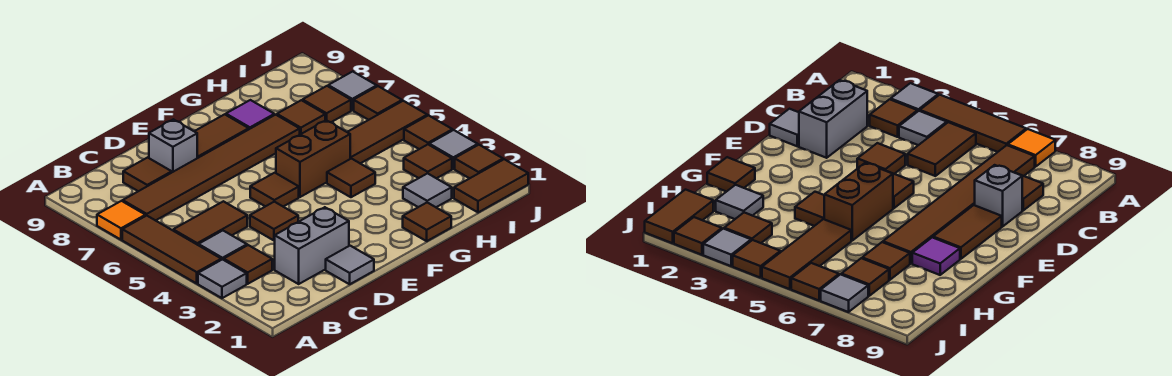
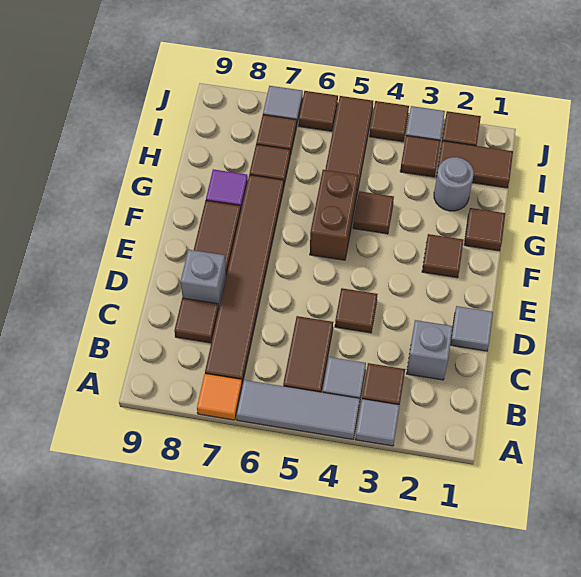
brown 1x3 tile [122,216,221,283] -> grey 1x3 tile [236,380,360,439]
grey 1x2 brick [275,207,349,284] -> grey 1x1 brick [406,320,453,380]
brown 1x1 tile [250,173,299,207] -> brown 1x1 tile moved to [422,234,464,278]
grey 1x1 tile [403,173,452,207] -> grey 1x1 round brick [434,157,474,211]
brown 1x2 tile [454,159,528,212] -> brown 1x2 tile turned to [437,141,513,188]

